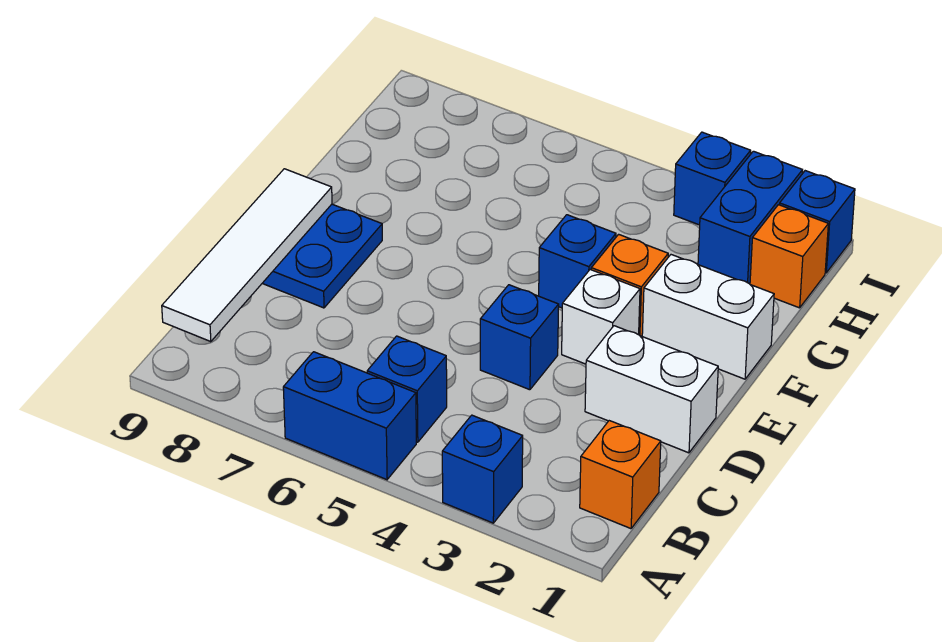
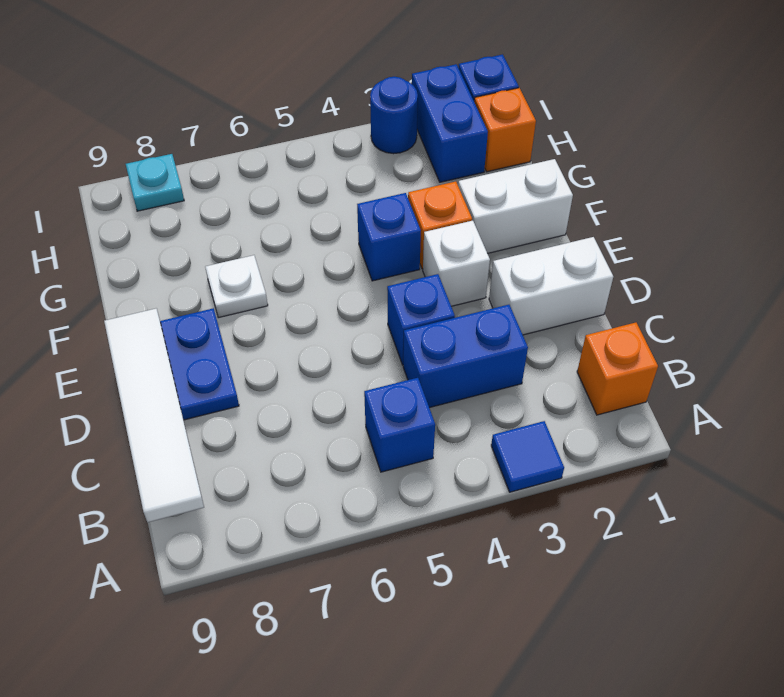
blue 1x1 brick [442,415,523,523] -> blue 1x1 tile [491,421,564,492]
blue 1x2 brick [283,352,416,480] -> blue 1x2 brick moved to [403,305,528,408]
none -> white 1x1 plate [205,255,268,318]
blue 1x1 brick [674,132,751,225] -> blue 1x1 round brick [370,77,418,154]
none -> cyan 1x1 plate [126,154,184,211]

